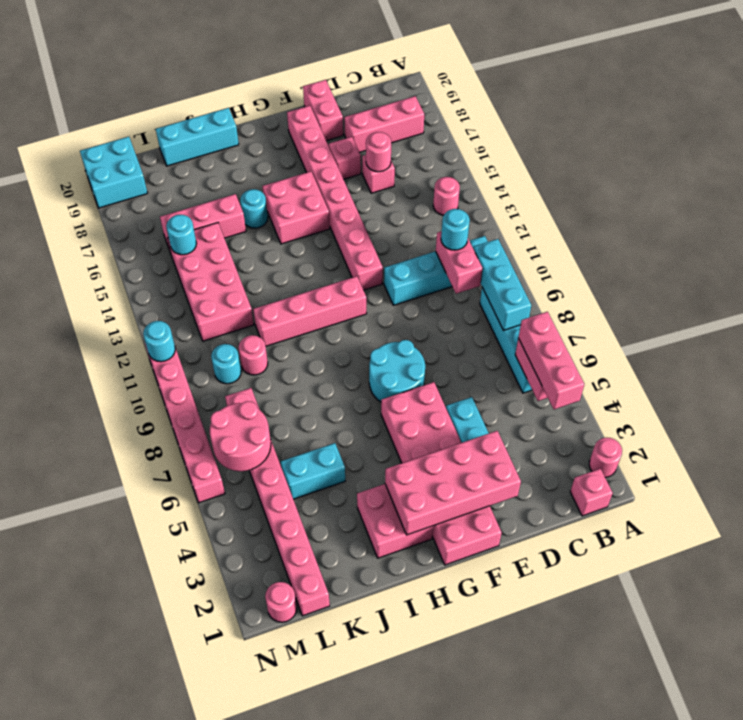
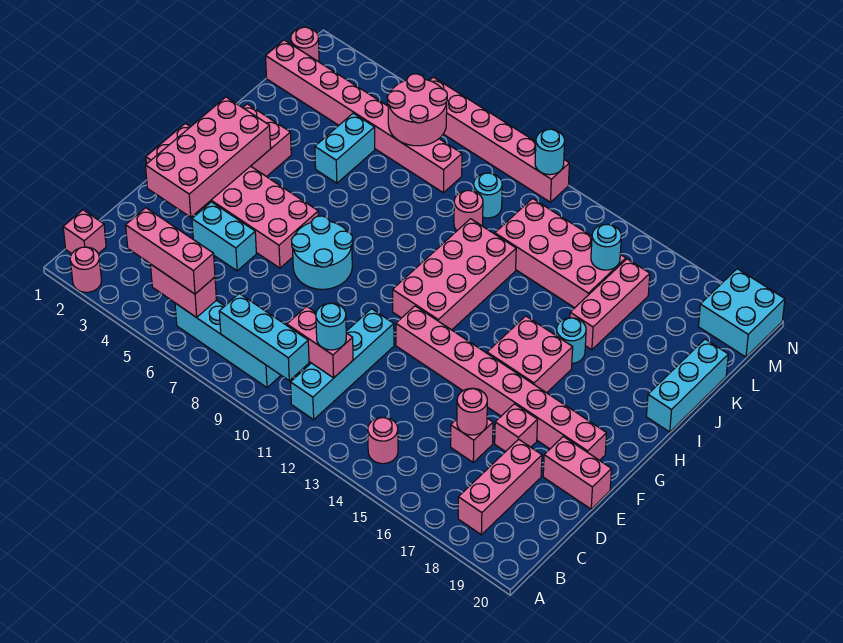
pink 1x4 brick [253,276,367,346] -> pink 2x4 brick [393,219,516,330]

